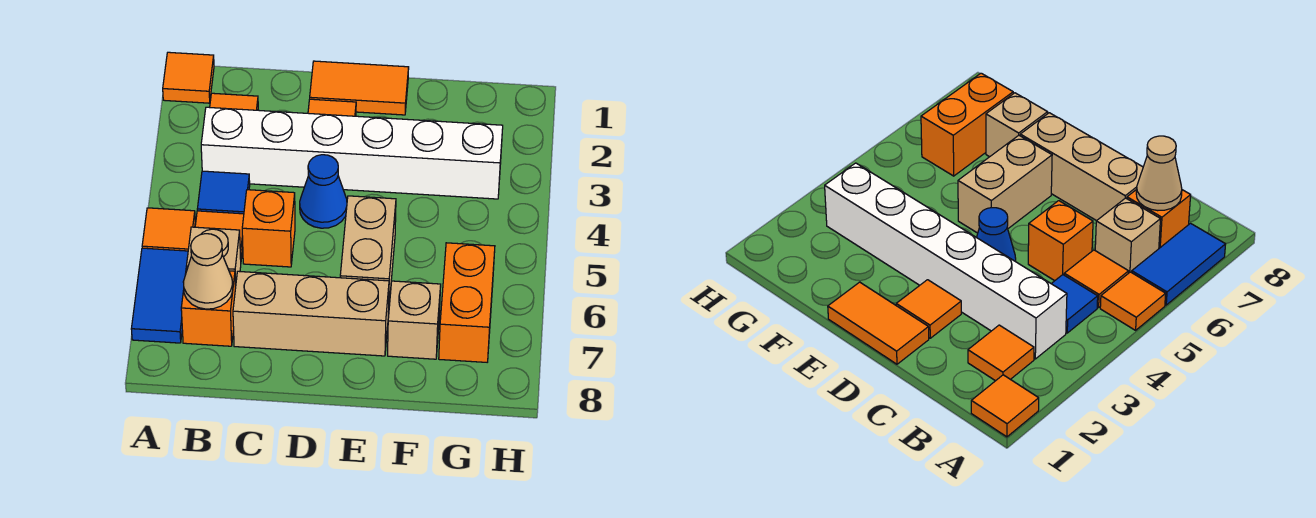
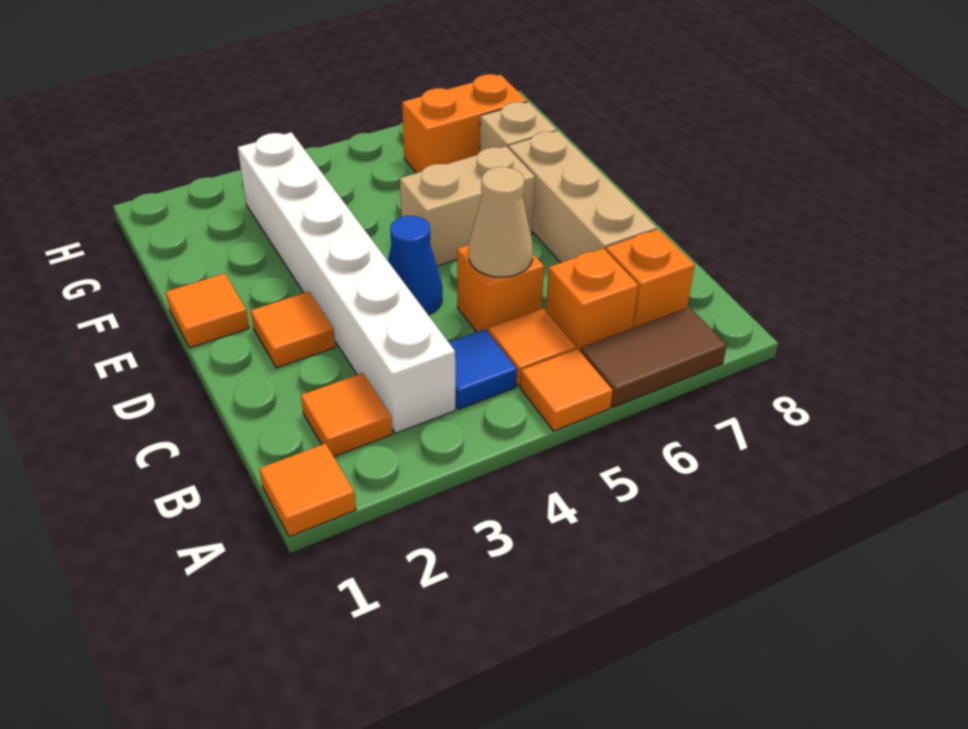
blue 1x2 tile [131,248,188,343] -> brown 1x2 tile [580,307,727,407]
tan 1x1 brick [186,227,241,287] -> orange 1x1 brick [546,248,638,351]
tan 1x1 cone [183,234,233,309] -> tan 1x1 cone moved to [469,167,533,277]
orange 1x2 tile [310,61,409,115] -> orange 1x1 tile [166,273,249,348]

